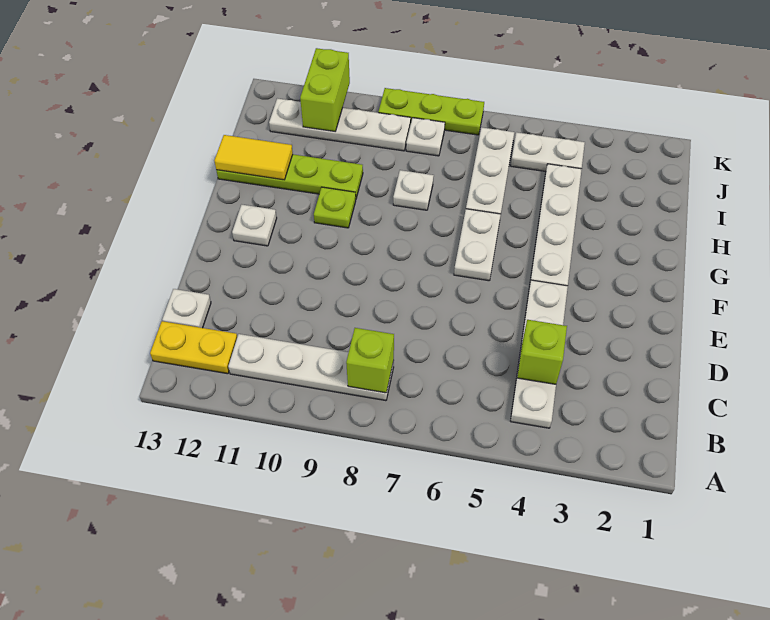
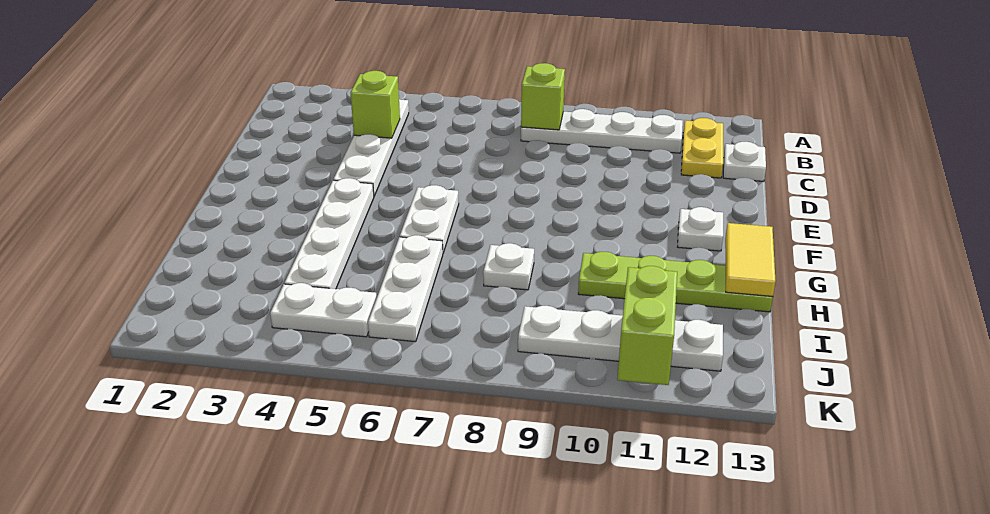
yellow 1x2 plate [150,321,237,374] -> yellow 1x2 plate turned to [681,118,723,178]
lime 1x1 plate [314,187,356,228] -> none
yellow 1x2 tile [214,135,293,180] -> yellow 1x2 tile turned to [725,223,775,297]
white 1x1 plate [406,118,445,156] -> none
lime 1x3 plate [378,88,484,135] -> none

